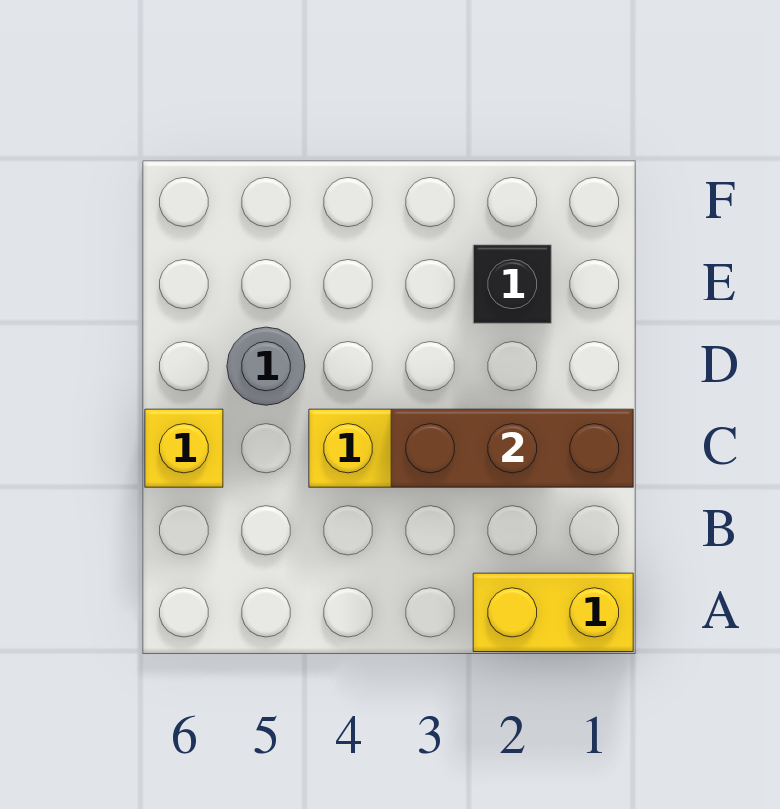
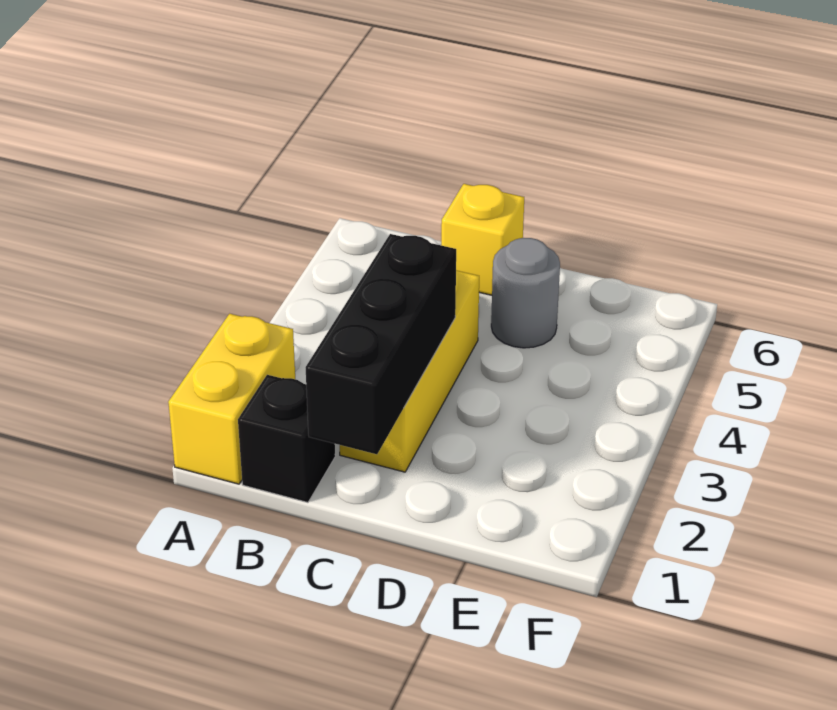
brown 1x3 brick [391,409,633,487] -> black 1x3 brick [306,234,456,454]
black 1x1 brick [473,245,551,323] -> black 1x1 brick moved to [238,375,335,503]

